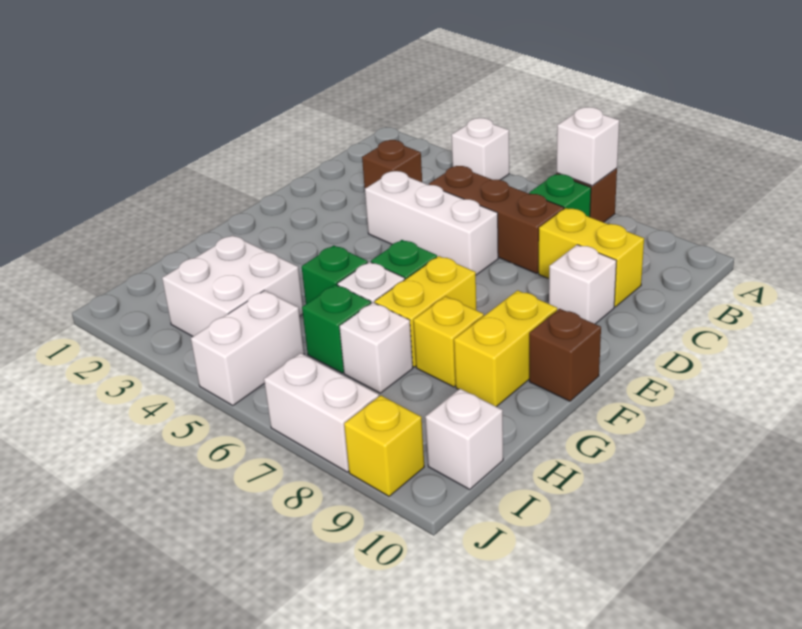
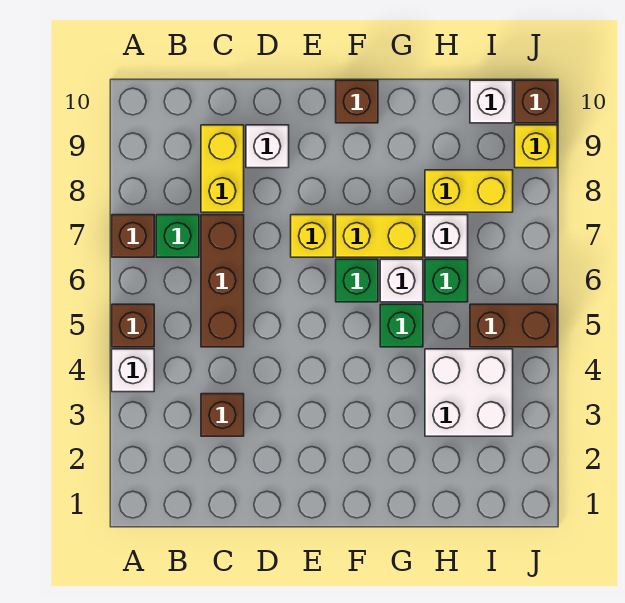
none -> brown 1x1 brick [112,304,154,347]
white 1x1 brick [557,107,619,186] -> none
white 1x3 brick [365,171,498,275] -> none
yellow 1x2 brick [454,290,557,407] -> yellow 1x2 brick moved to [425,170,513,212]
yellow 1x1 brick [413,296,484,387] -> yellow 1x1 brick moved to [291,215,333,257]
white 1x2 brick [191,290,304,406] -> brown 1x2 brick [470,304,557,347]
white 1x2 brick [264,353,379,472] -> none
none -> brown 1x1 brick [515,80,557,123]

